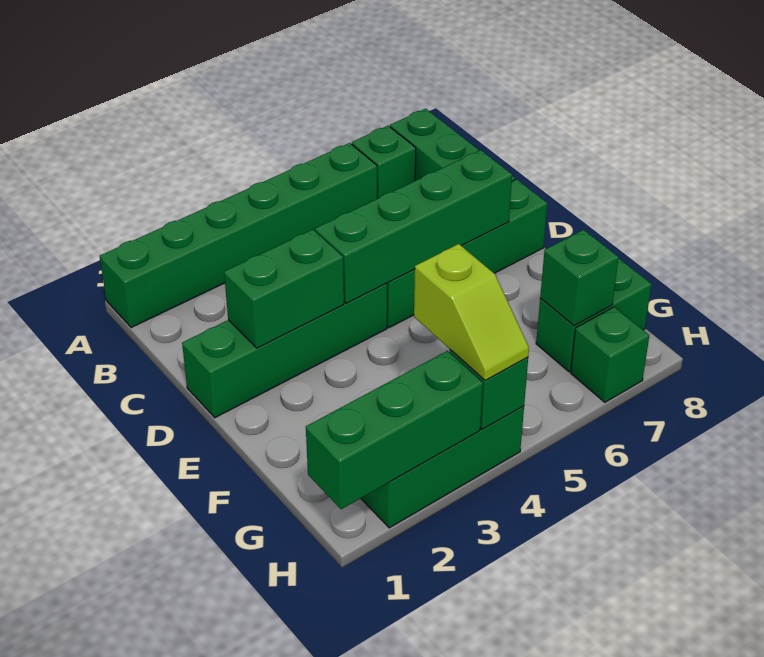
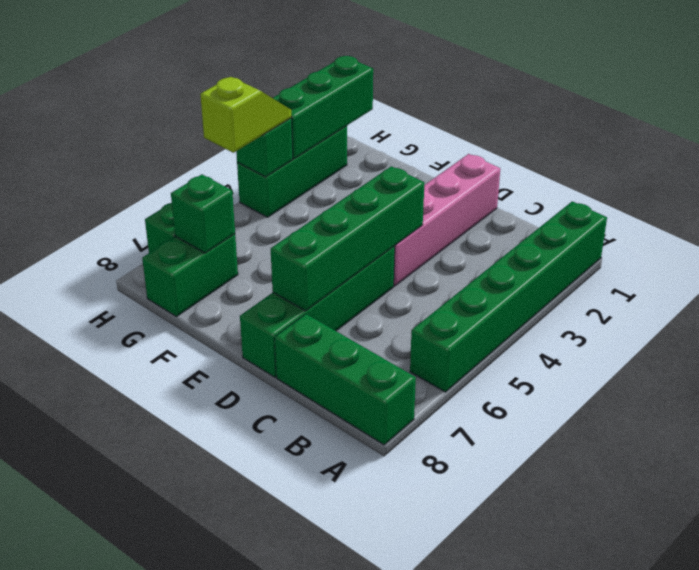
green 1x1 brick [352,126,416,199] -> none
green 1x4 brick [182,283,387,418] -> pink 1x4 brick [394,154,500,286]
green 1x2 brick [224,230,344,348] -> none
lime 1x2 slope [414,244,529,380] -> lime 1x2 slope turned to [200,77,291,153]

